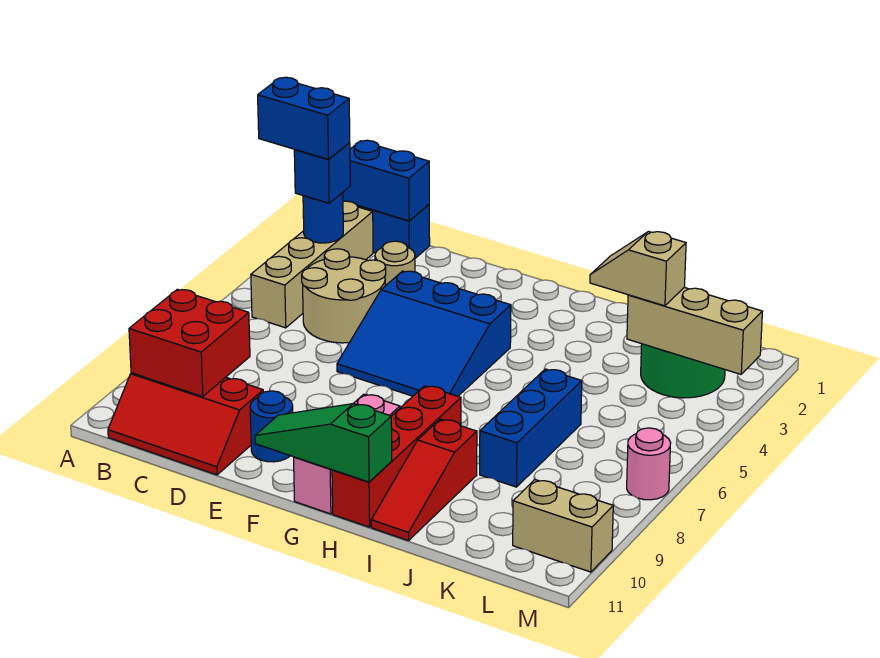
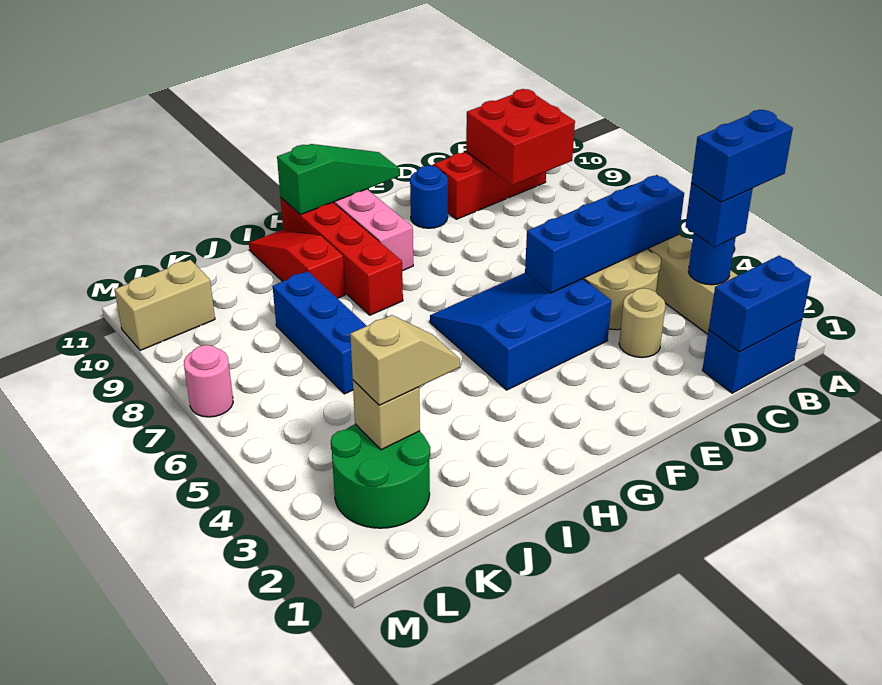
none -> blue 1x4 brick [525,175,684,293]
tan 1x3 brick [627,288,762,374] -> tan 1x1 brick [353,380,420,450]

